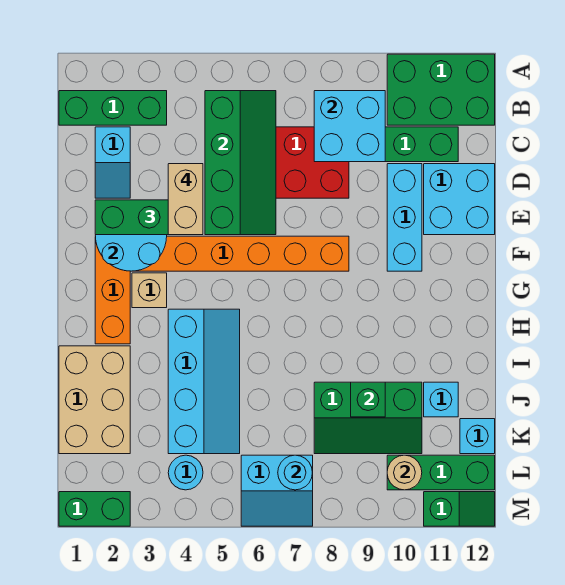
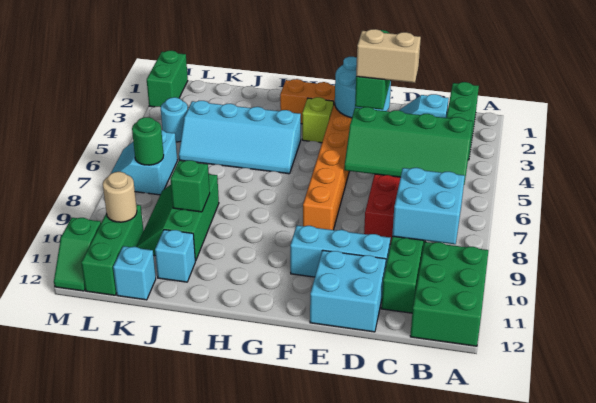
tan 1x1 brick [132,273,167,308] -> lime 1x1 brick [302,97,334,143]
tan 2x3 brick [59,346,130,454] -> none
cyan 1x1 round brick [278,455,312,490] -> green 1x1 round brick [132,117,164,165]

